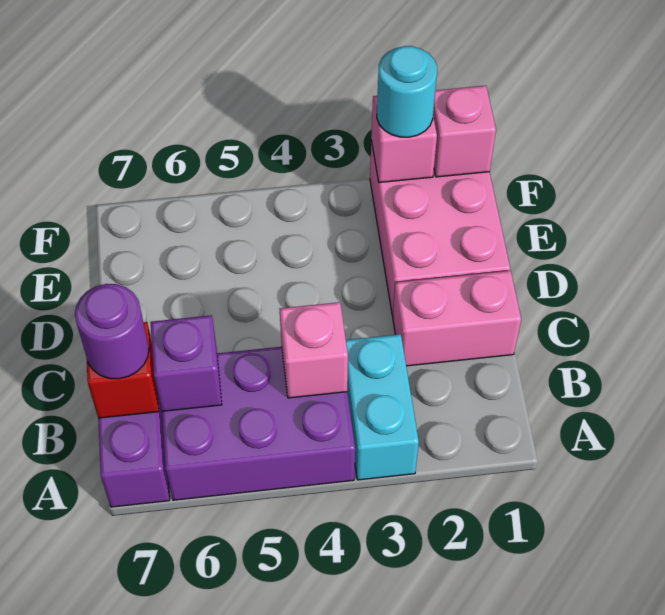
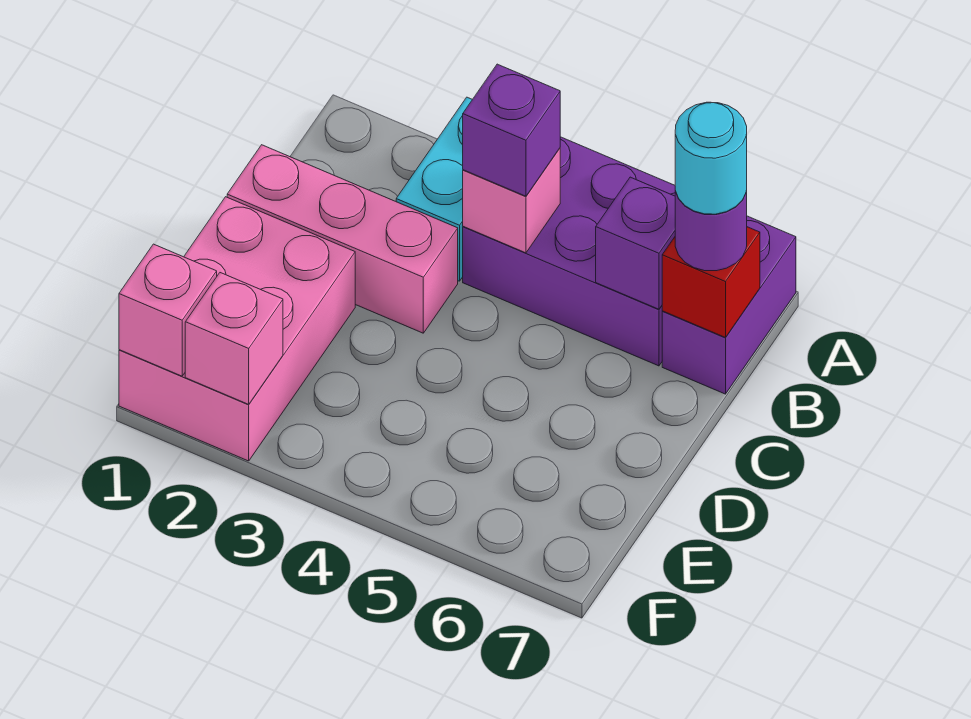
none -> purple 1x1 brick [463,64,560,196]
pink 1x2 brick [393,271,521,366] -> pink 1x3 brick [227,145,458,333]
cyan 1x1 round brick [377,46,437,137] -> cyan 1x1 round brick moved to [675,102,747,214]

